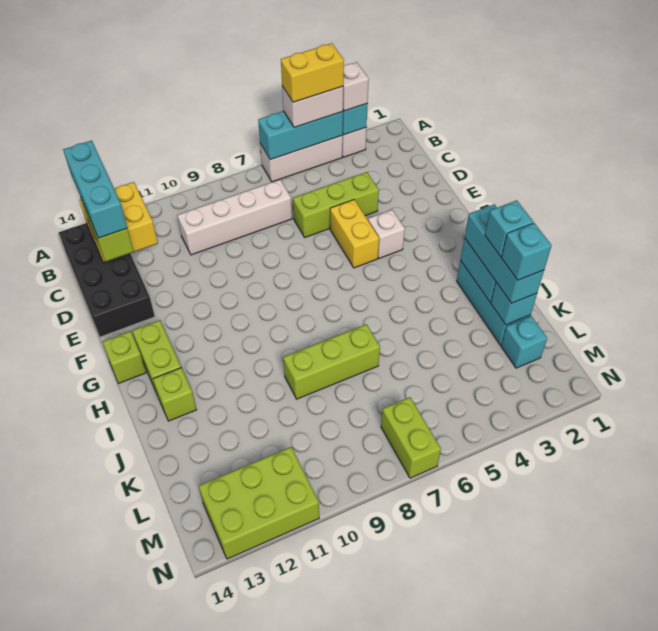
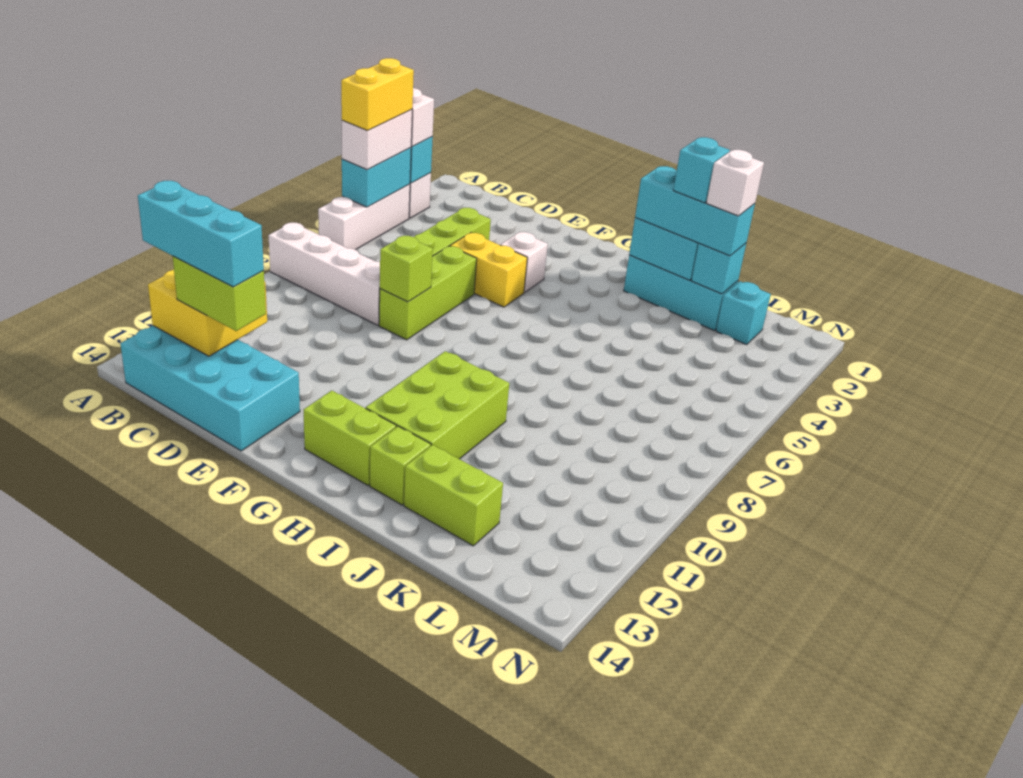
cyan 1x3 brick [258,111,343,160] -> cyan 1x2 brick [342,148,411,207]
black 2x4 brick [59,223,155,337] -> cyan 2x4 brick [120,326,300,451]
white 1x4 brick [177,180,292,255] -> white 1x4 brick turned to [269,223,380,325]
lime 1x1 brick [103,331,146,383] -> lime 1x1 brick moved to [380,236,433,302]
lime 1x3 brick [283,324,380,399] -> lime 1x3 brick moved to [379,246,477,340]
cyan 1x1 brick [501,223,552,280] -> white 1x1 brick [706,150,764,216]
lime 1x2 brick [381,397,441,478] -> lime 1x2 brick moved to [404,445,503,546]
lime 2x3 brick [199,447,319,559] -> lime 2x3 brick moved to [366,351,509,459]

